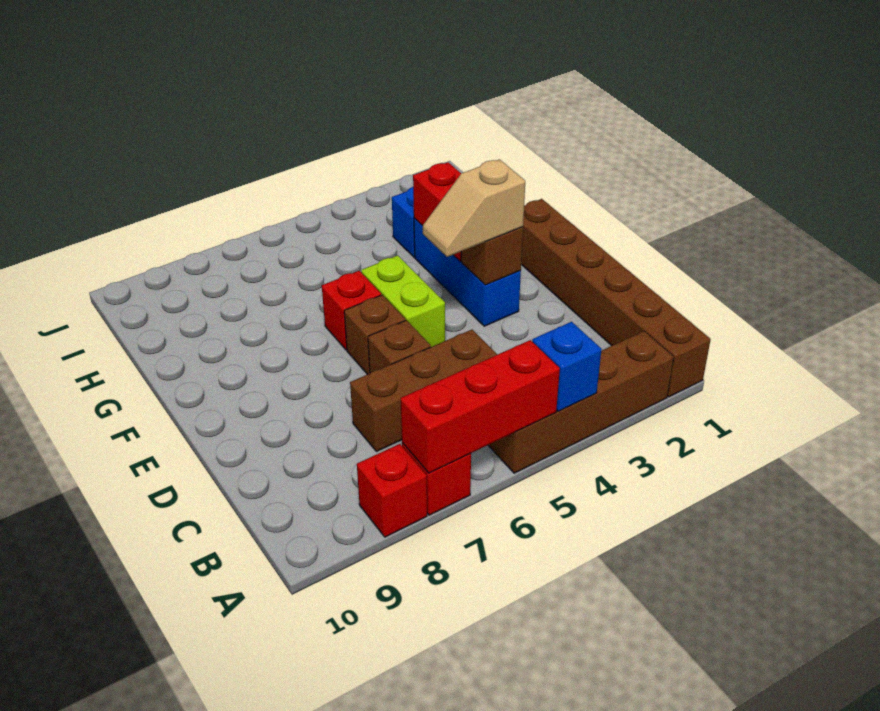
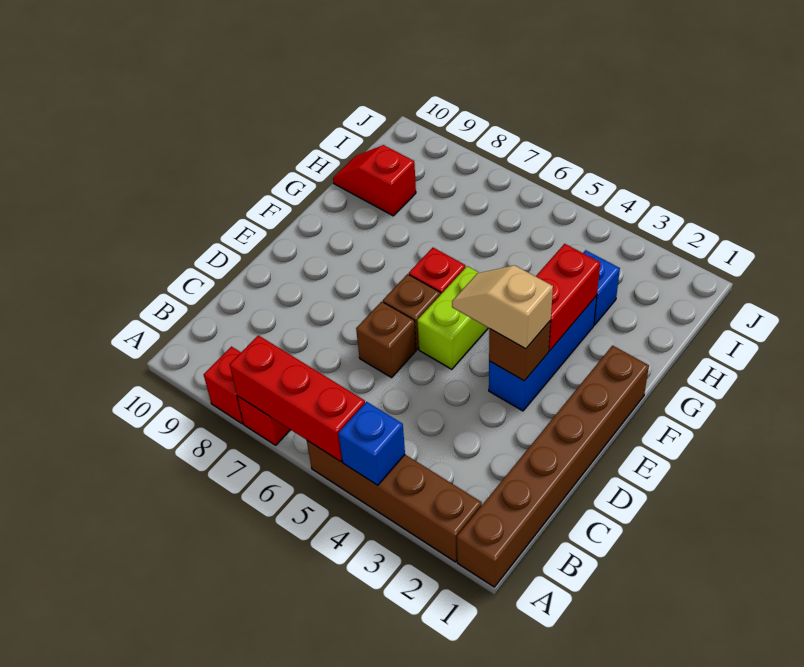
brown 1x3 brick [350,330,497,452] -> none
none -> red 1x2 slope [333,145,416,216]

